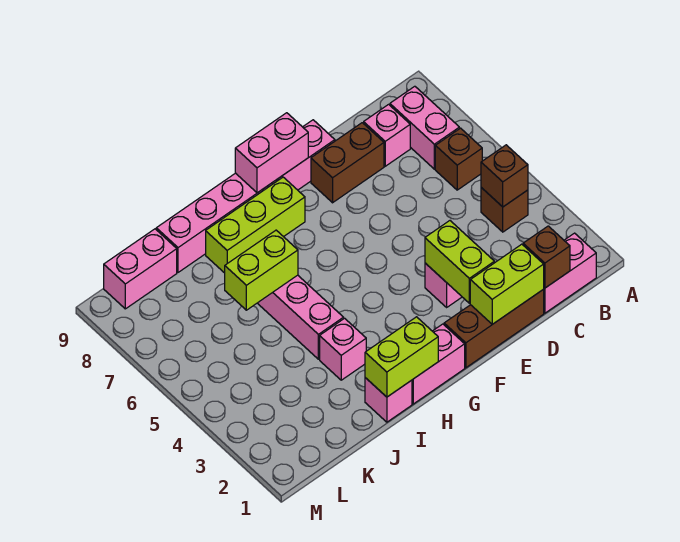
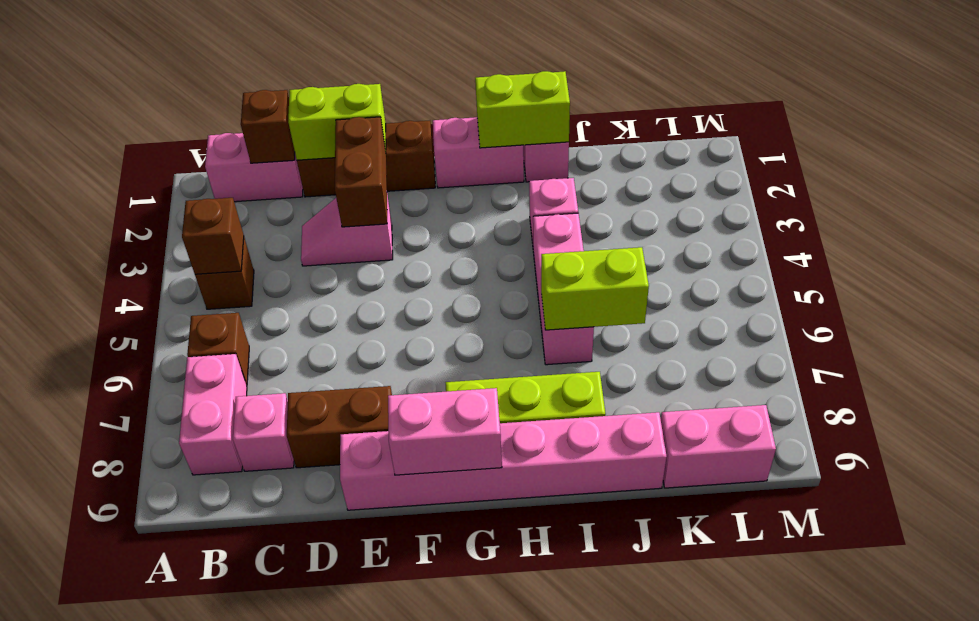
lime 1x2 brick [425,221,494,303] -> brown 1x2 brick [335,117,387,227]

